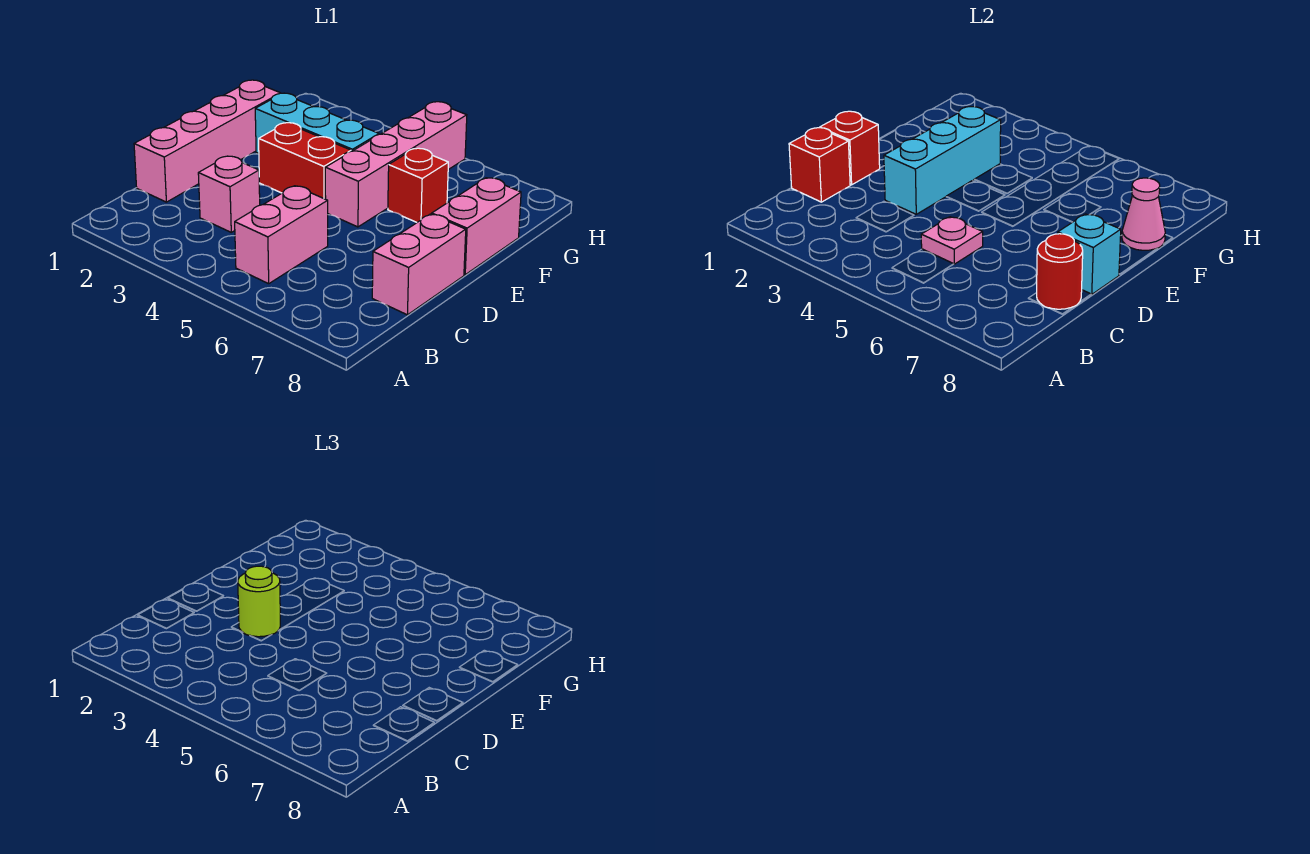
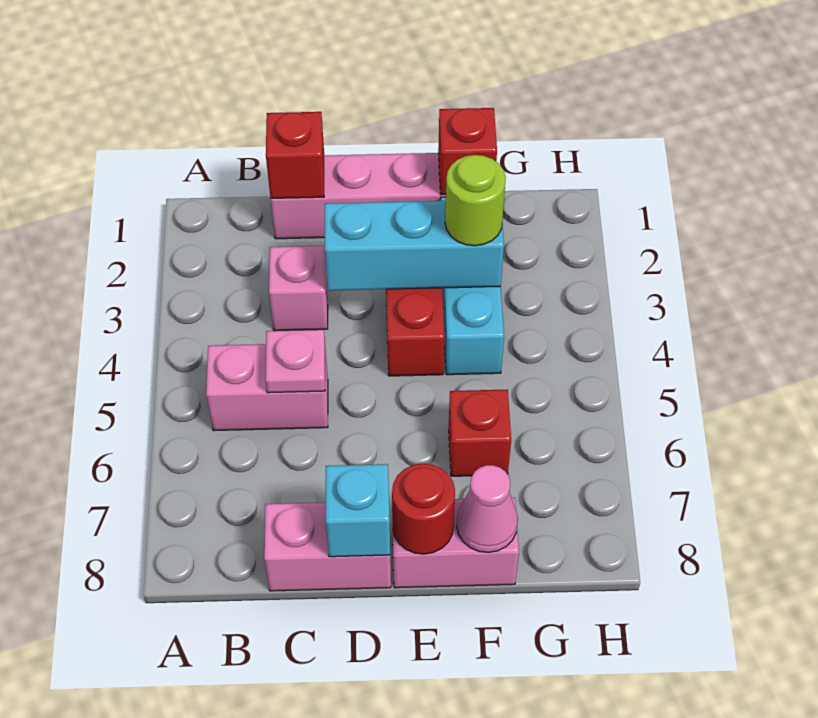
red 1x1 round brick [1037,234,1083,309] -> red 1x1 round brick moved to [392,463,455,554]
red 1x1 brick [820,111,880,185] -> red 1x1 brick moved to [438,108,497,195]
lime 1x1 round brick [238,566,280,637] -> lime 1x1 round brick moved to [445,155,506,246]
pink 1x4 brick [325,102,467,227] -> none

